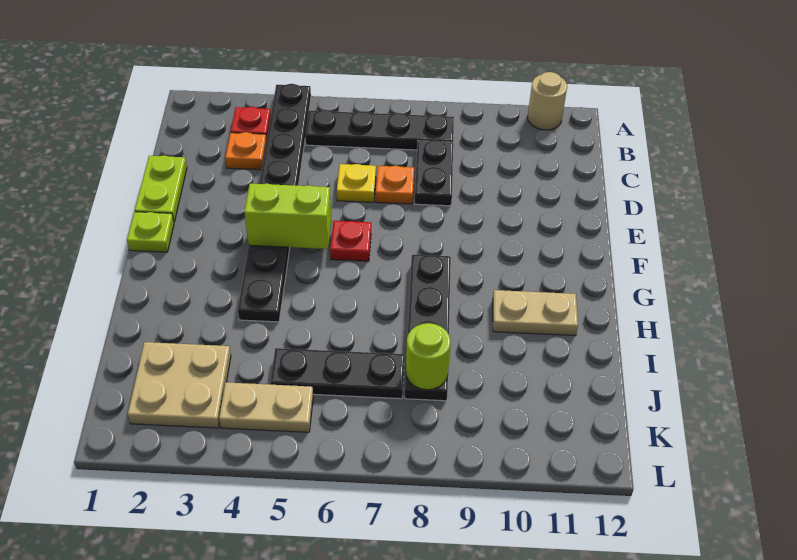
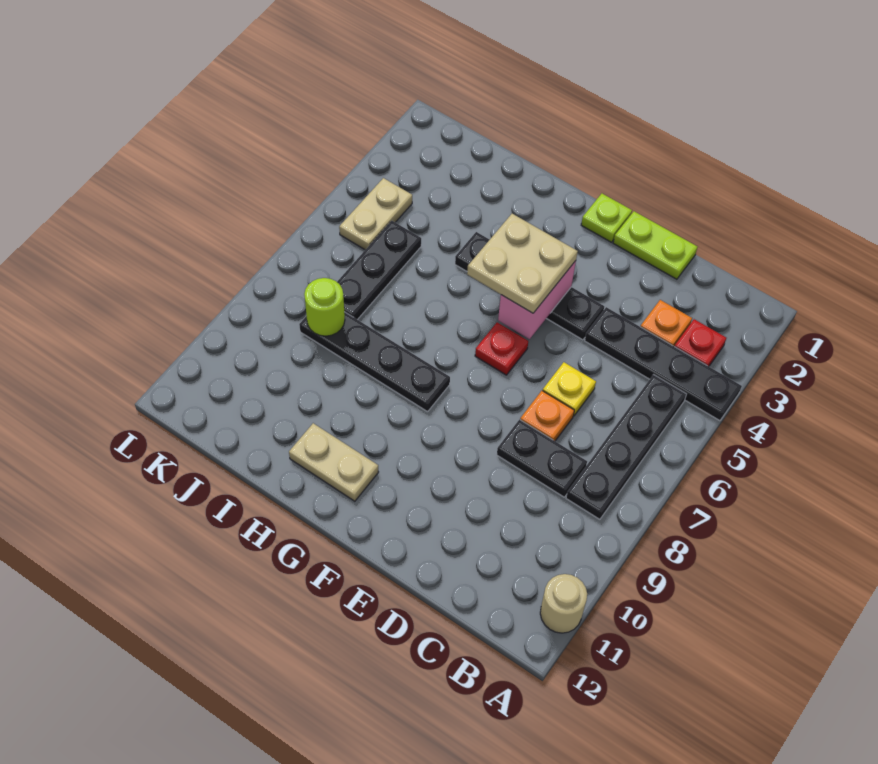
lime 1x2 brick [244,184,331,249] -> pink 1x2 brick [498,261,576,339]
tan 1x2 plate [493,290,578,336] -> tan 1x2 plate turned to [289,423,378,501]
tan 2x2 plate [128,342,231,428] -> tan 2x2 plate moved to [467,214,578,313]

